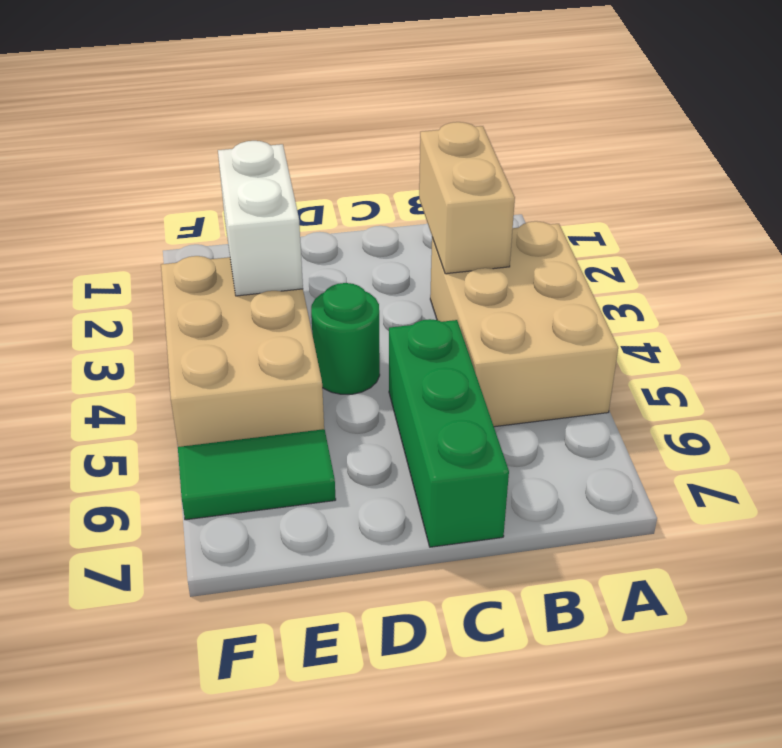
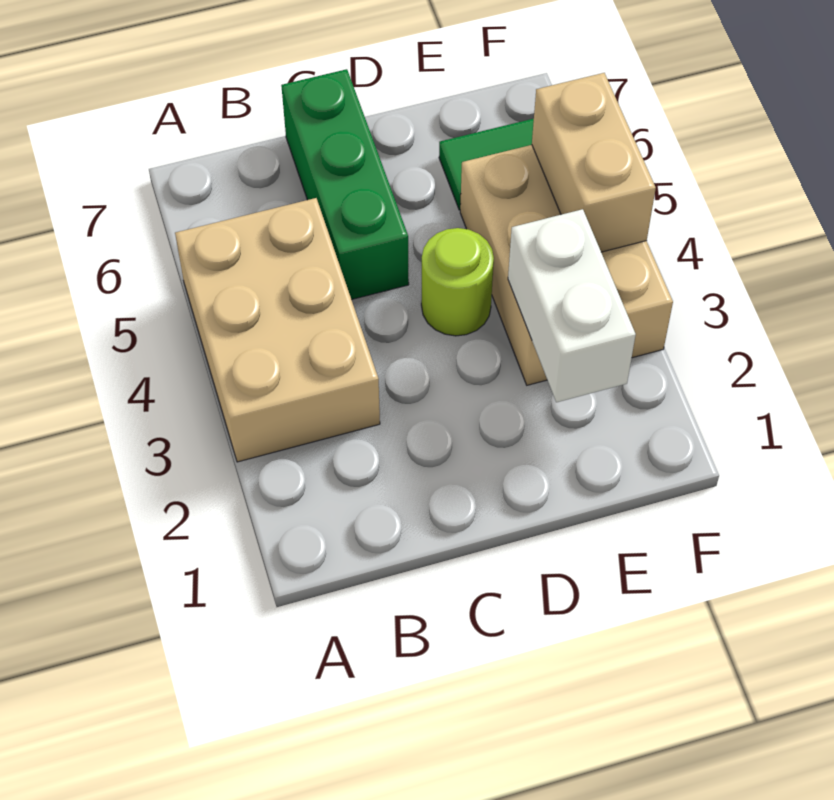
tan 1x2 brick [419,122,515,274] -> tan 1x2 brick moved to [532,73,656,252]
green 1x1 round brick [311,283,380,394] -> lime 1x1 round brick [421,228,494,336]

